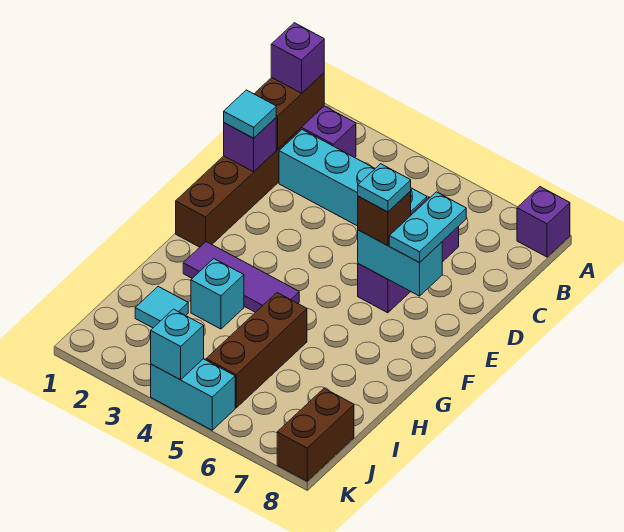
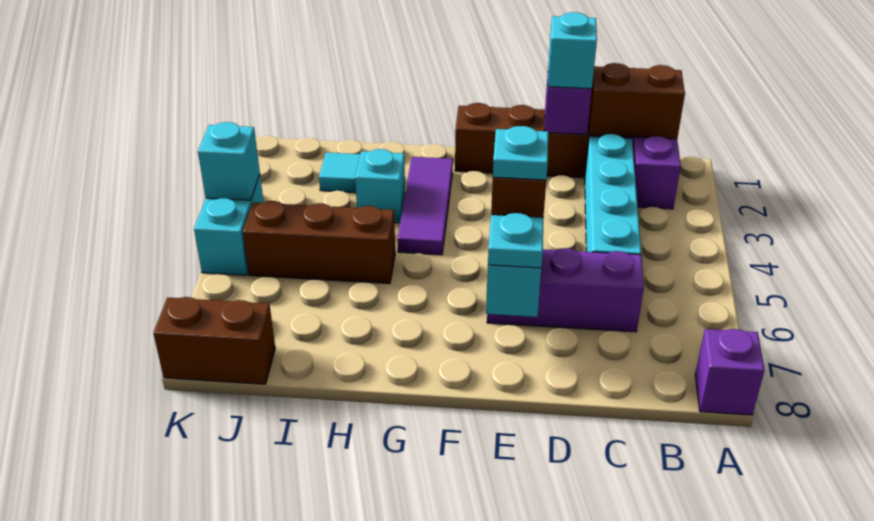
purple 1x1 brick [271,23,324,93] -> none
cyan 1x1 tile [224,90,276,138] -> cyan 1x1 brick [548,12,597,89]
cyan 1x2 plate [389,192,466,263] -> cyan 1x1 plate [488,213,544,268]

